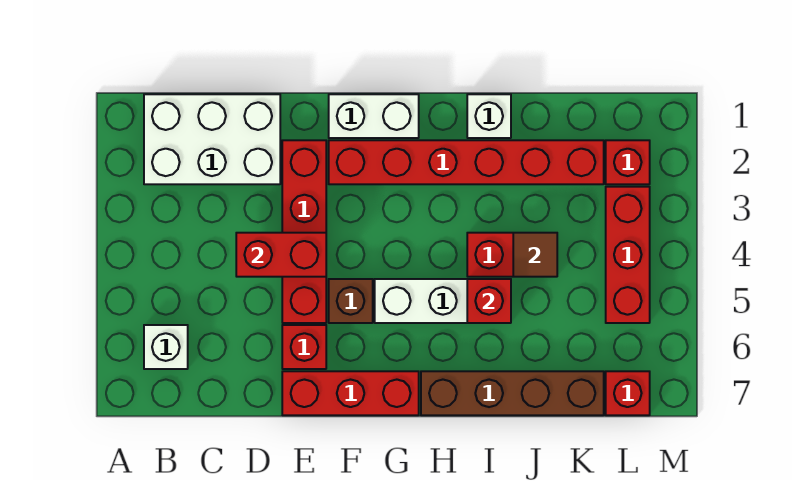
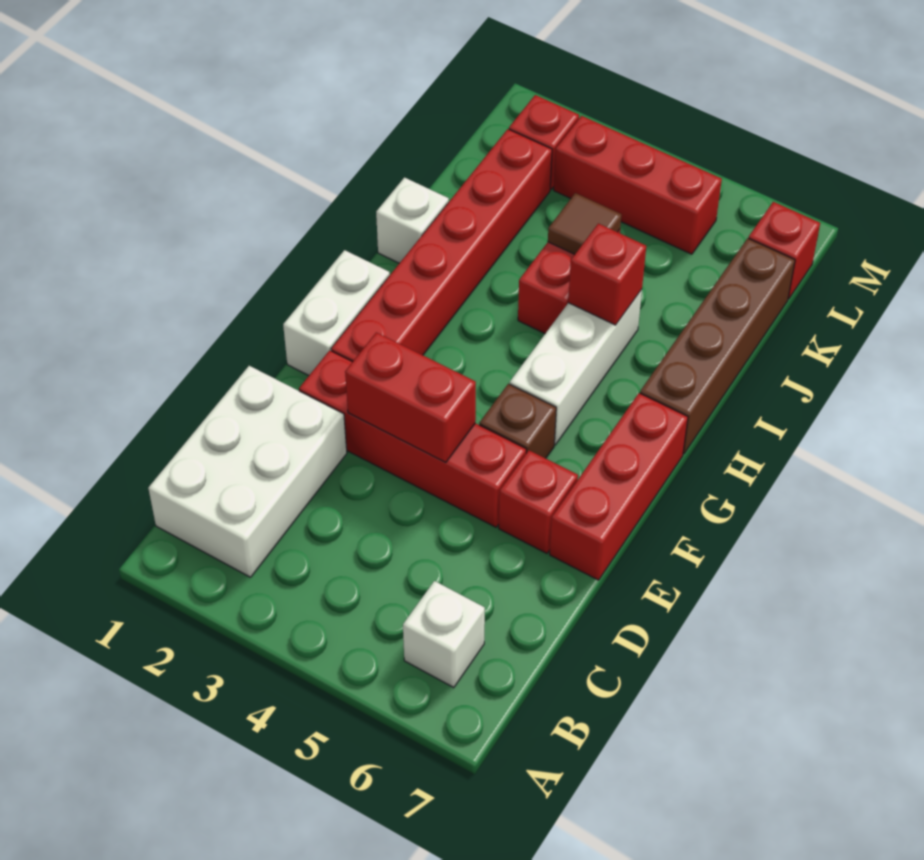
red 1x2 brick [236,233,326,277] -> red 1x2 brick turned to [345,332,476,462]

